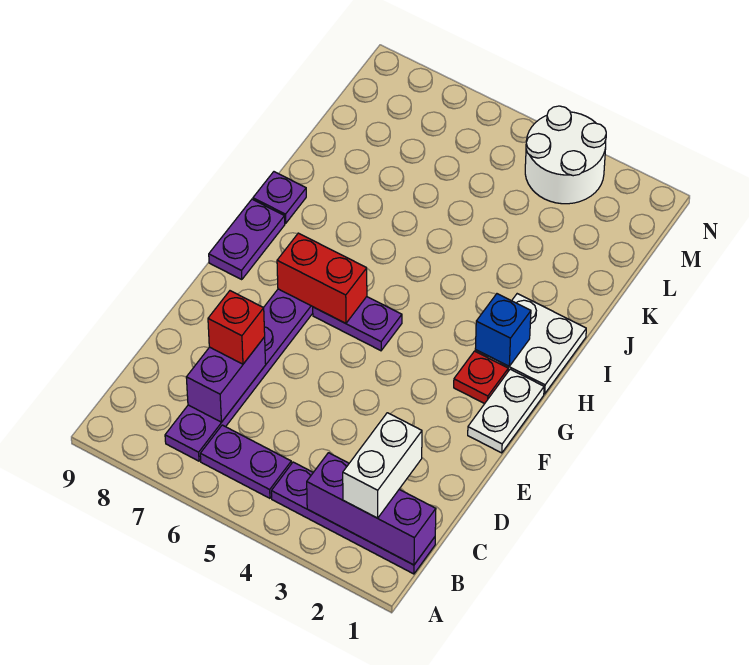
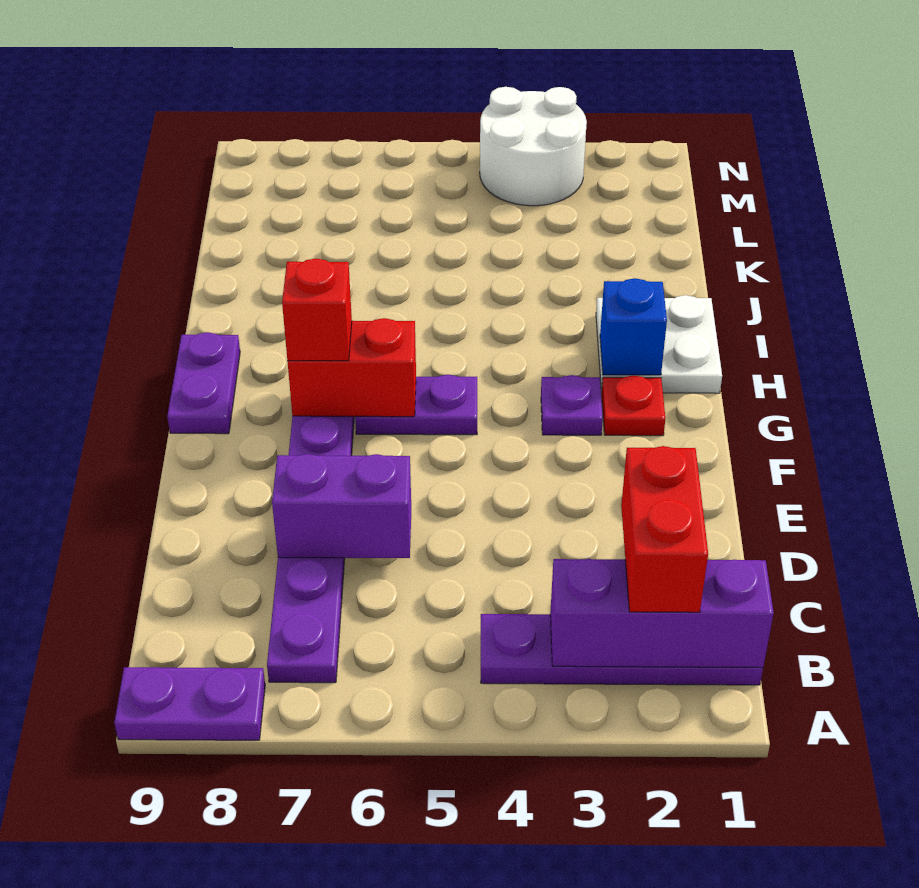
white 1x2 brick [343,413,422,518] -> red 1x2 brick [621,446,708,612]
purple 1x2 plate [200,425,291,498] -> purple 1x2 plate moved to [114,667,265,740]
purple 1x2 brick [186,337,266,422] -> purple 1x2 brick turned to [272,454,411,558]
red 1x1 brick [208,291,265,364] -> red 1x1 brick moved to [282,259,352,361]
white 1x2 plate [468,369,544,453] -> none
purple 1x1 plate [253,172,306,223] -> purple 1x1 plate moved to [541,375,603,435]

